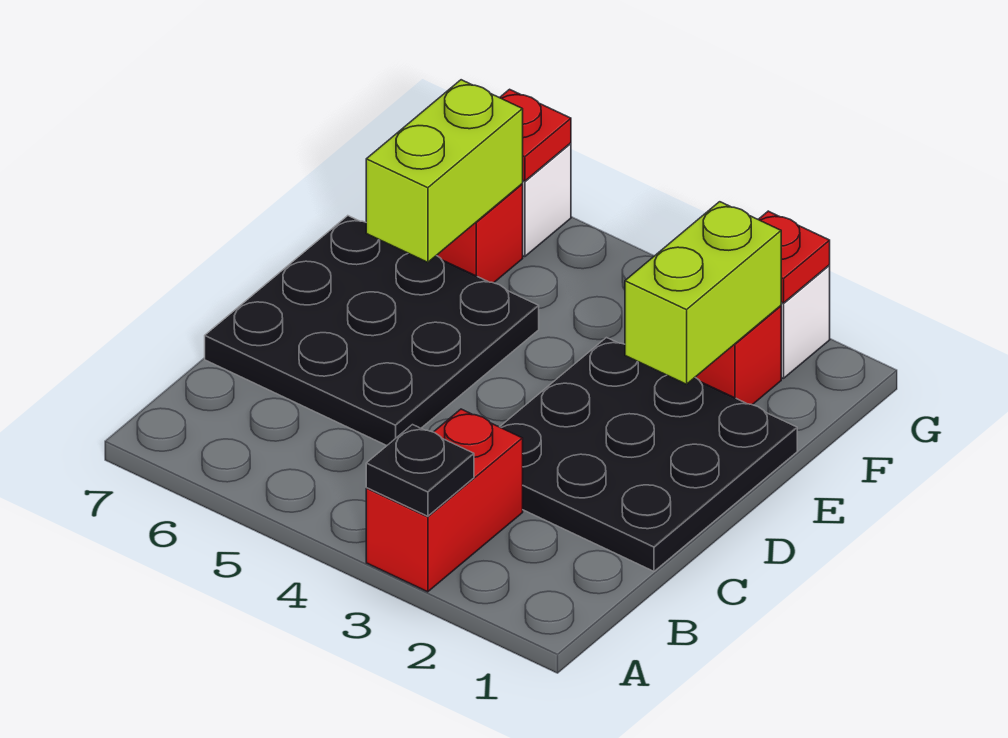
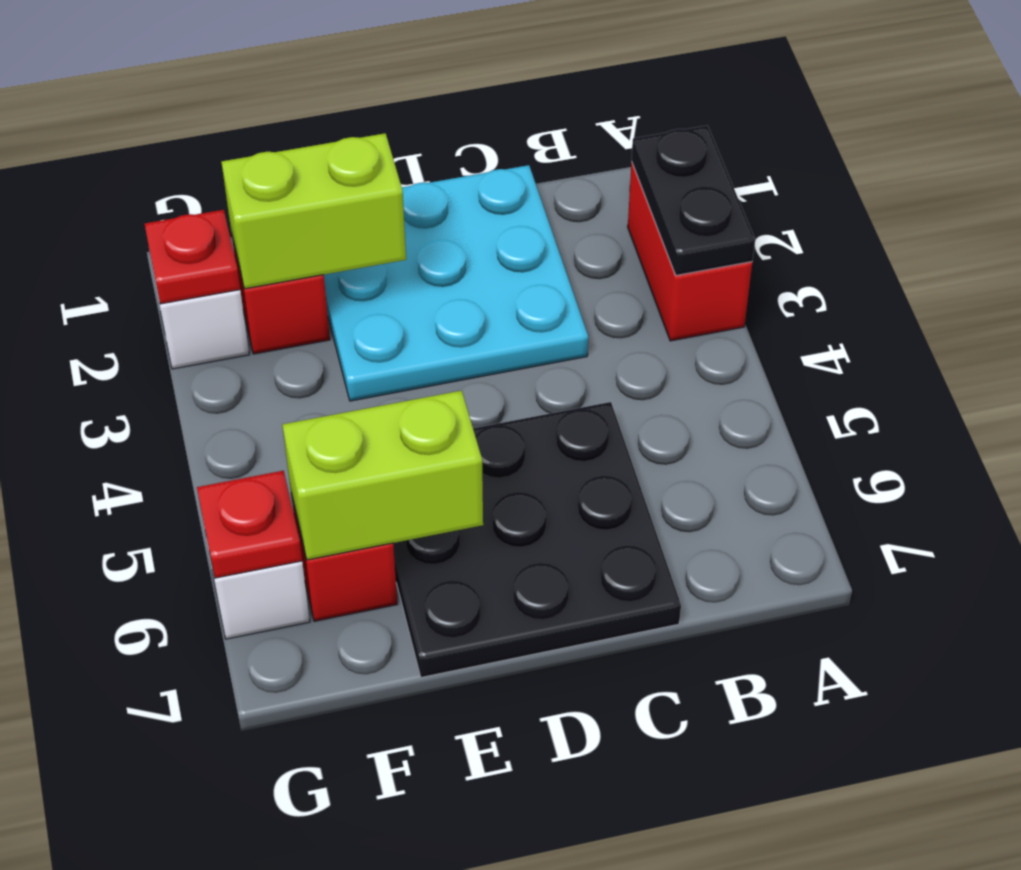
red 1x2 brick [366,409,523,592] -> red 1x2 brick turned to [628,162,752,341]
black 1x1 plate [366,425,474,516] -> black 1x2 plate [632,125,755,275]
black 3x3 plate [500,338,797,571] -> cyan 3x3 plate [324,165,588,401]

